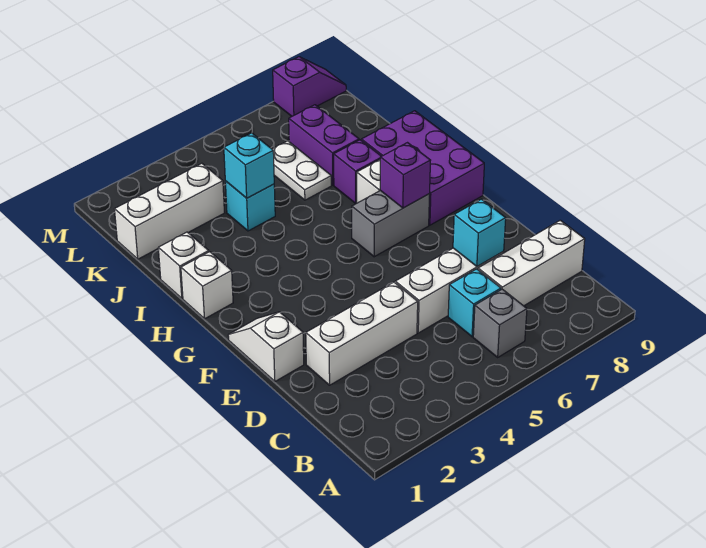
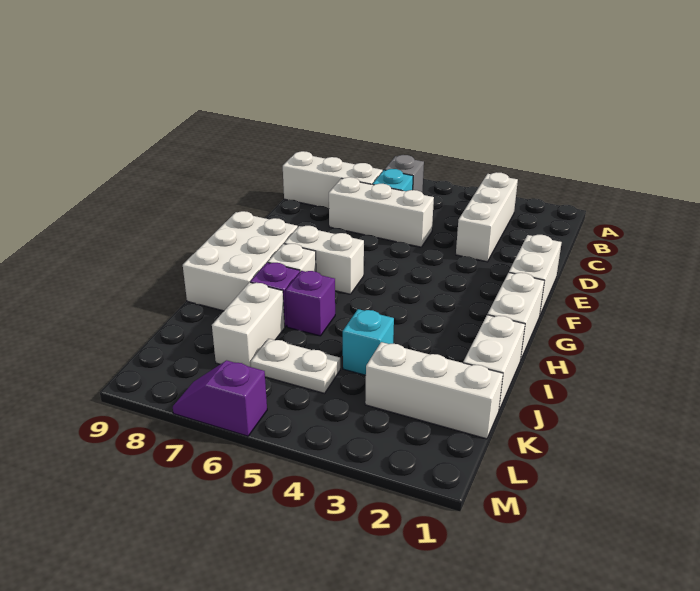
white 1x3 brick [306,282,418,385] -> white 1x3 brick turned to [456,172,518,262]
cyan 1x1 brick [453,199,506,266] -> none
white 1x2 slope [228,312,304,381] -> white 1x2 brick [509,235,562,315]
grey 1x2 brick [352,191,430,257] -> white 1x2 brick [284,226,364,294]
purple 1x1 brick [380,143,431,208] -> purple 1x1 brick moved to [285,271,335,336]
purple 2x3 brick [361,111,484,225] -> white 2x3 brick [183,211,298,311]
white 1x1 brick [181,252,233,319] -> white 1x2 brick [487,273,544,360]
white 1x1 brick [158,232,209,298] -> white 1x2 brick [463,315,525,410]
cyan 1x1 brick [224,133,274,198] -> none
white 1x2 plate [272,141,331,200] -> white 1x2 plate turned to [251,339,340,393]
purple 1x2 brick [289,105,359,185] -> white 1x2 brick [212,282,285,367]
purple 1x2 slope [273,57,346,116] -> purple 1x2 slope moved to [173,360,267,436]

